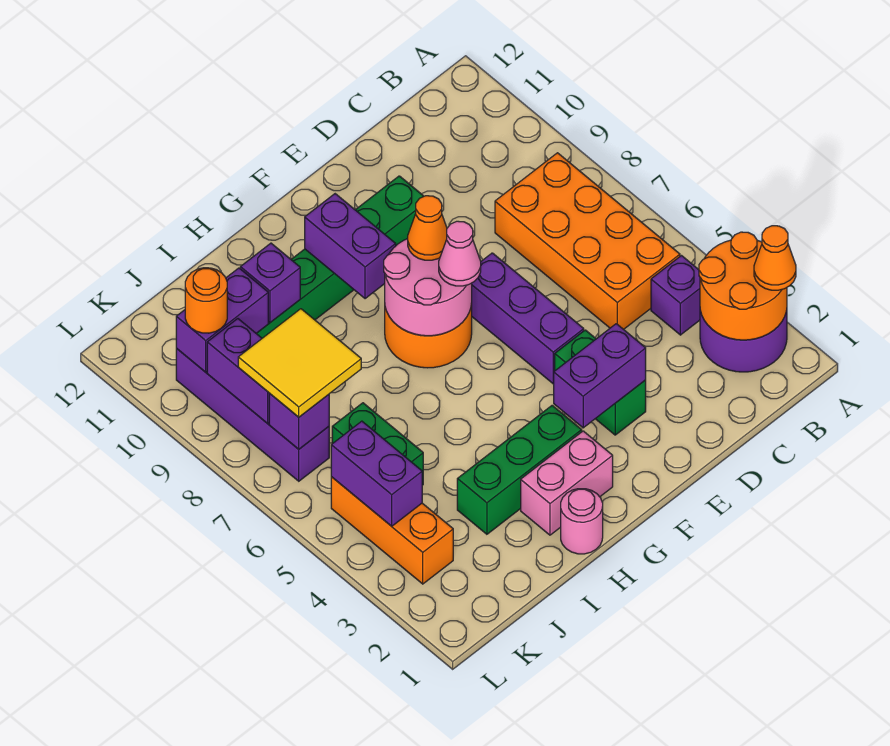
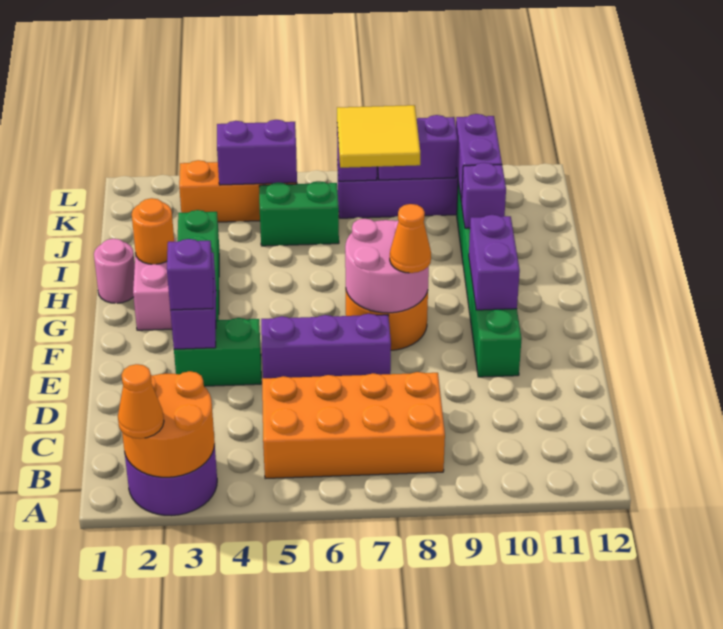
purple 1x1 brick [651,256,700,335] -> purple 1x1 brick moved to [167,239,213,310]
pink 1x1 cone [439,221,481,286] -> none
purple 1x2 brick [305,194,396,299] -> purple 1x2 brick turned to [469,215,520,310]
orange 1x1 round brick [185,268,227,333] -> orange 1x1 round brick moved to [132,198,174,264]

